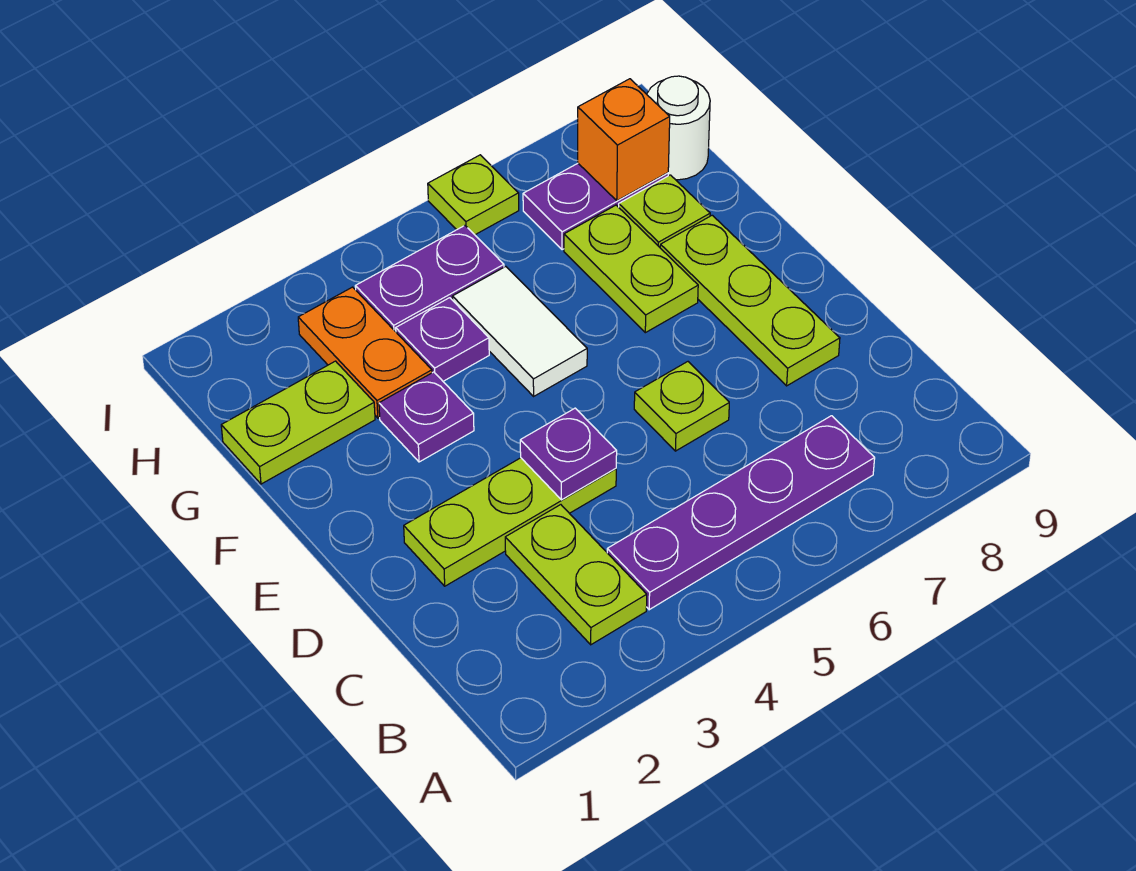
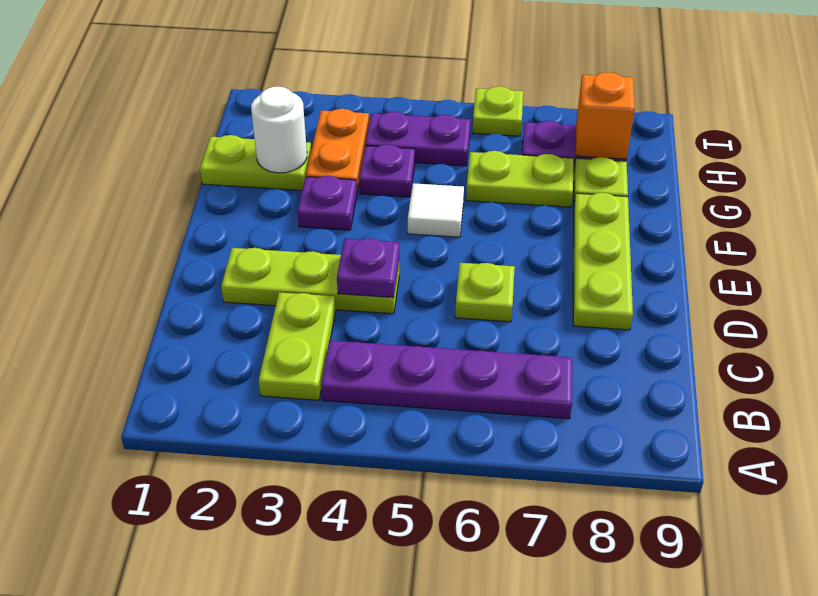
white 1x2 tile [452,267,587,396] -> white 1x1 tile [408,183,464,237]
lime 1x2 plate [564,205,698,333] -> lime 1x2 plate turned to [466,151,573,207]
white 1x1 round brick [647,76,710,180] -> white 1x1 round brick moved to [251,87,307,173]

